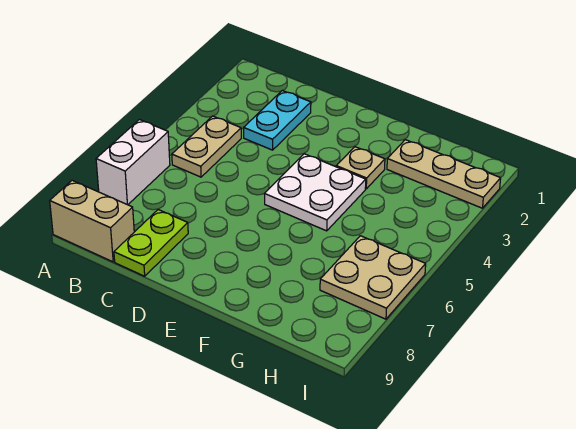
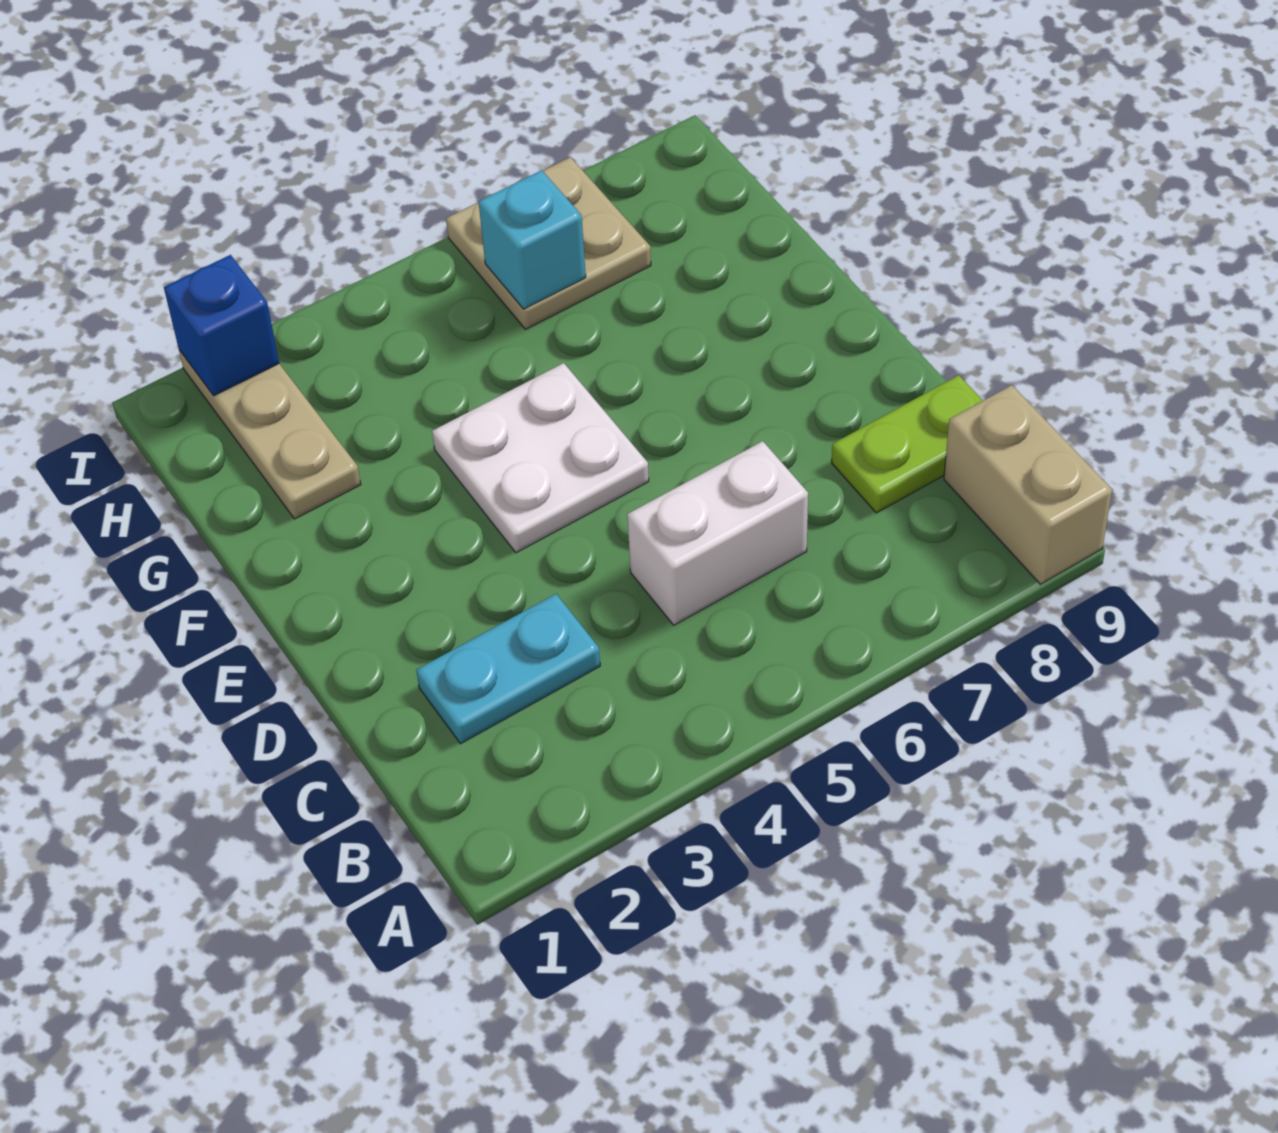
white 1x2 brick [96,120,170,205] -> white 1x2 brick moved to [627,441,808,625]
tan 1x2 plate [172,116,241,177] -> none
tan 1x1 plate [336,147,385,189] -> none
none -> cyan 1x1 brick [479,170,586,309]
none -> blue 1x1 brick [164,255,279,396]

